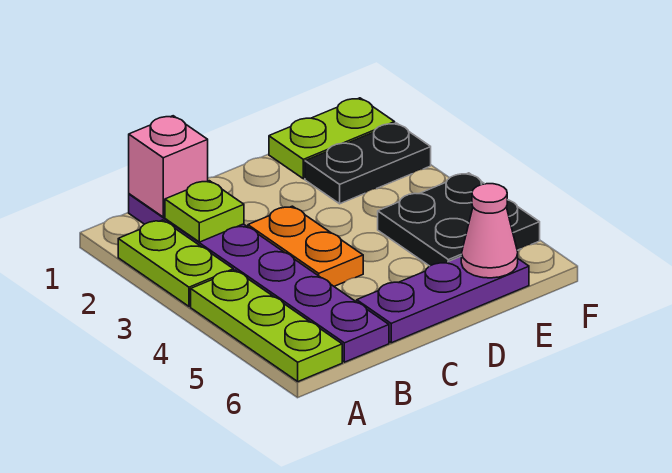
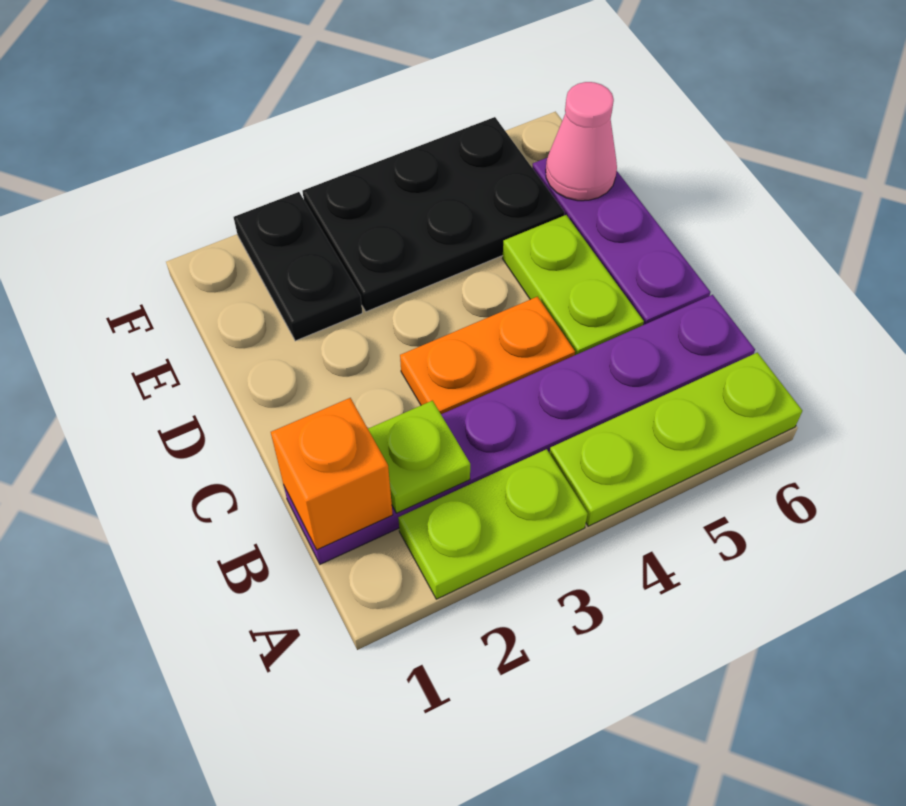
pink 1x1 brick [129,116,208,217] -> orange 1x1 brick [271,398,393,550]
lime 1x2 plate [269,98,395,179] -> lime 1x2 plate moved to [503,215,644,355]
black 2x2 plate [378,173,540,266] -> black 2x3 plate [302,117,564,312]

